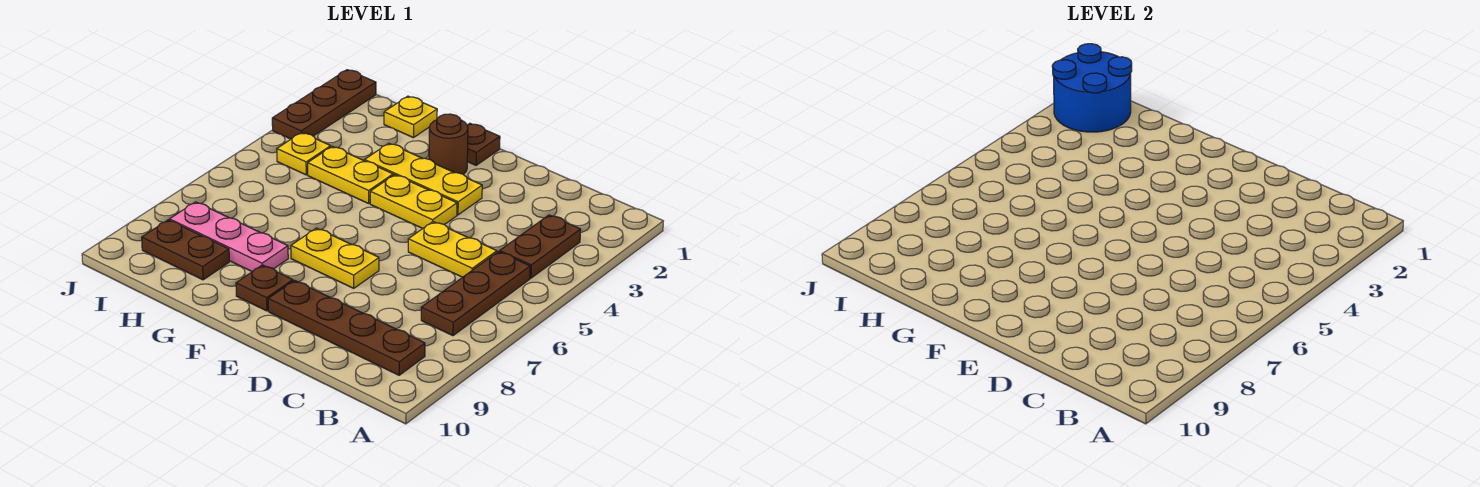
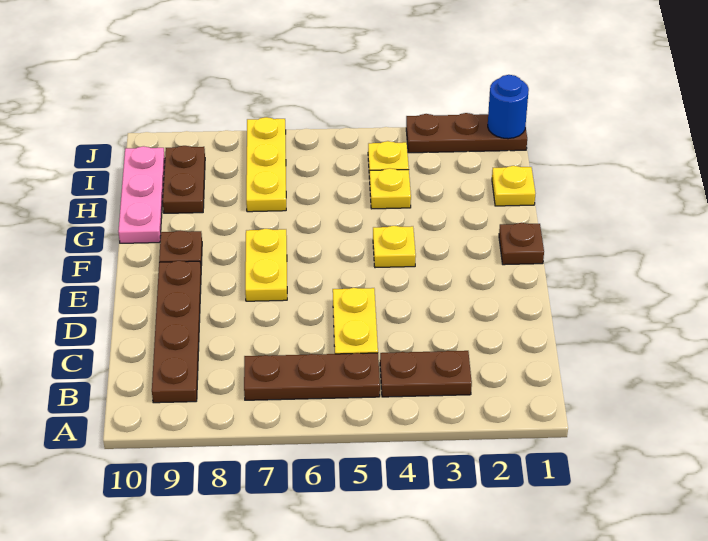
yellow 1x3 plate [365,143,482,215] -> yellow 1x3 plate moved to [246,117,286,212]
yellow 1x2 plate [370,175,457,229] -> yellow 1x1 plate [373,226,416,268]
brown 1x1 round brick [429,114,468,174] -> none
yellow 1x2 plate [308,146,393,203] -> yellow 1x1 plate [370,168,411,209]
pink 1x3 plate [170,202,288,272] -> pink 1x3 plate moved to [118,146,165,243]
blue 2x2 round brick [1052,44,1132,132] -> blue 1x1 round brick [488,75,529,139]

